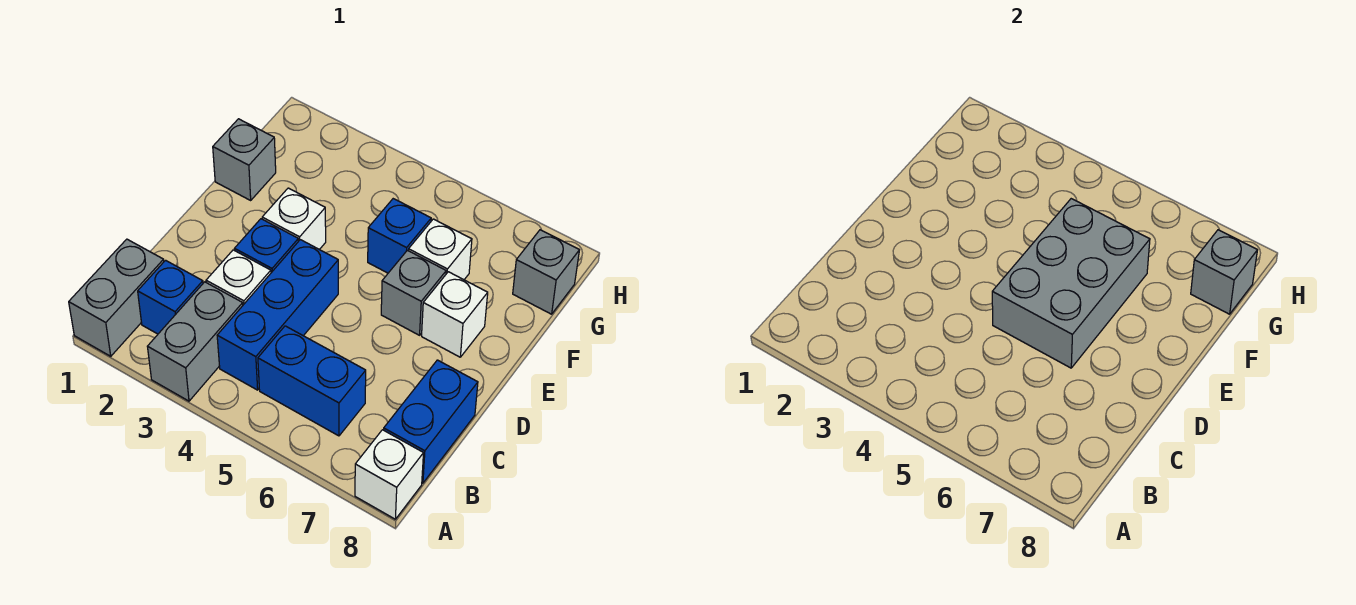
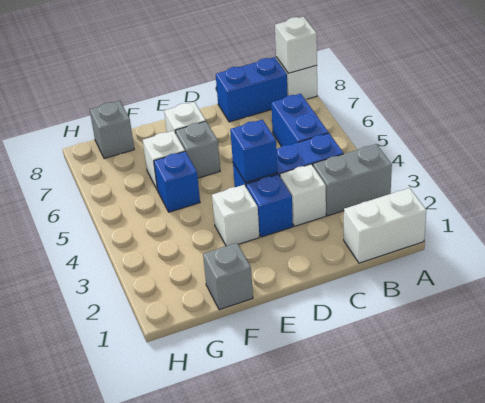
grey 1x2 brick [69,239,164,356] -> white 1x2 brick [344,188,426,263]
none -> white 1x1 brick [275,17,317,73]
blue 1x1 brick [138,260,203,334] -> blue 1x1 brick moved to [230,120,277,183]
grey 2x3 brick [992,199,1150,368] -> none
grey 1x1 brick [1191,230,1257,314] -> none

